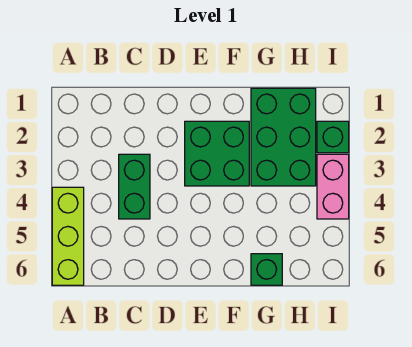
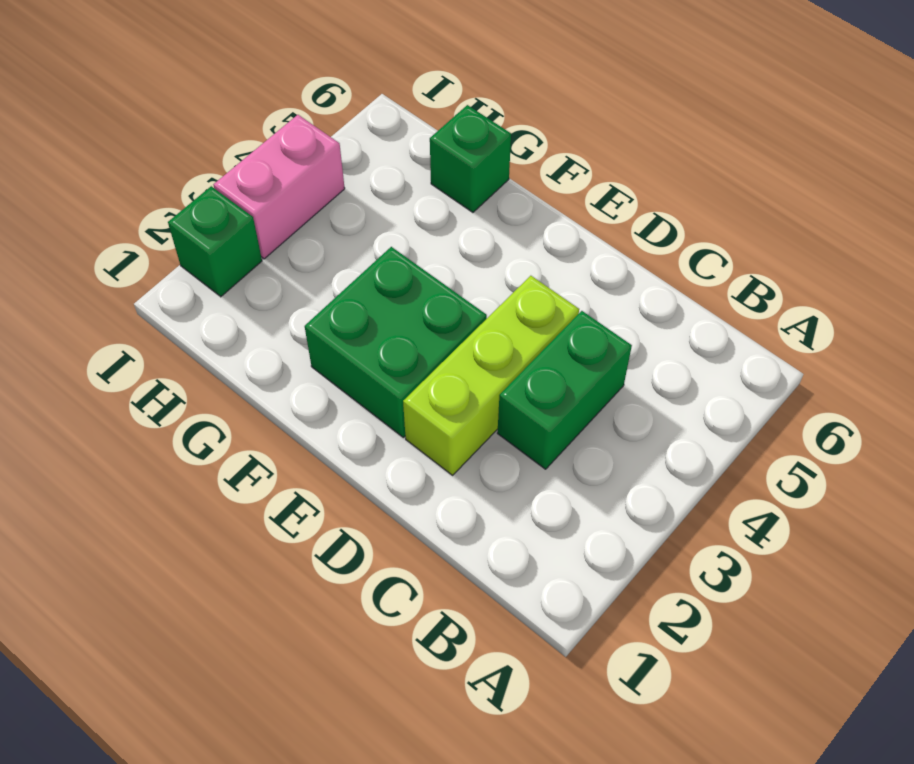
lime 1x3 brick [52,187,84,285] -> lime 1x3 brick moved to [403,276,579,475]
green 2x3 brick [251,88,316,186] -> none

